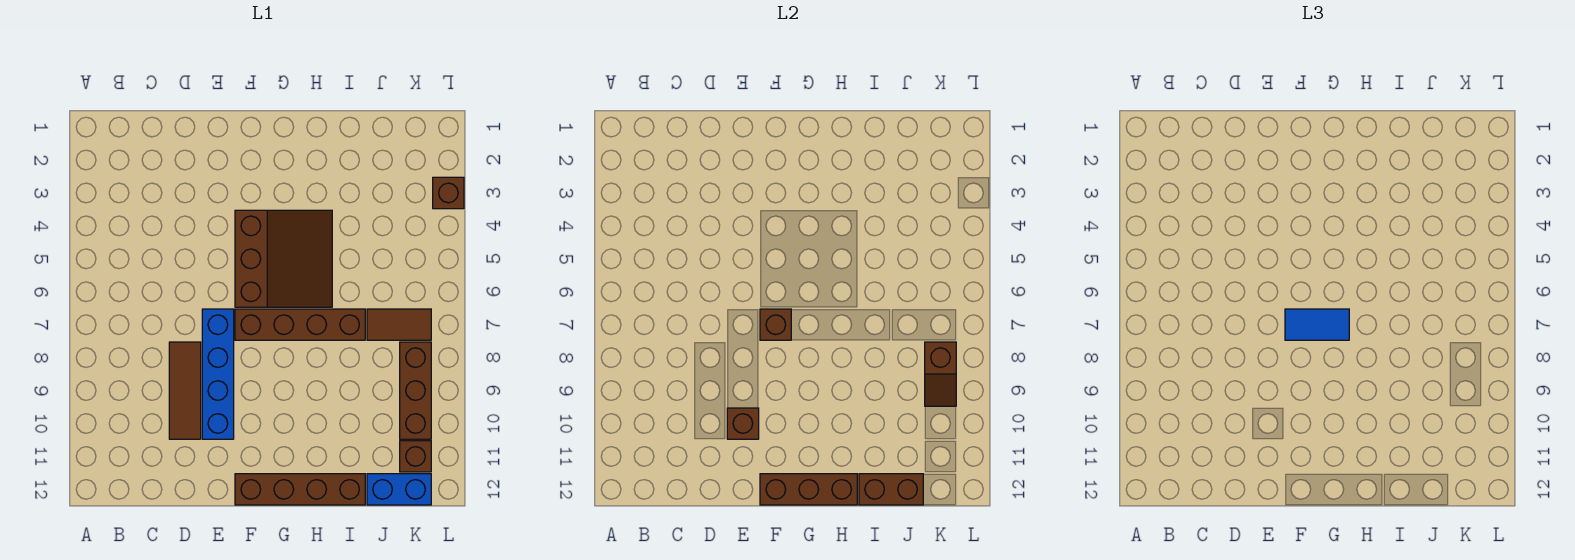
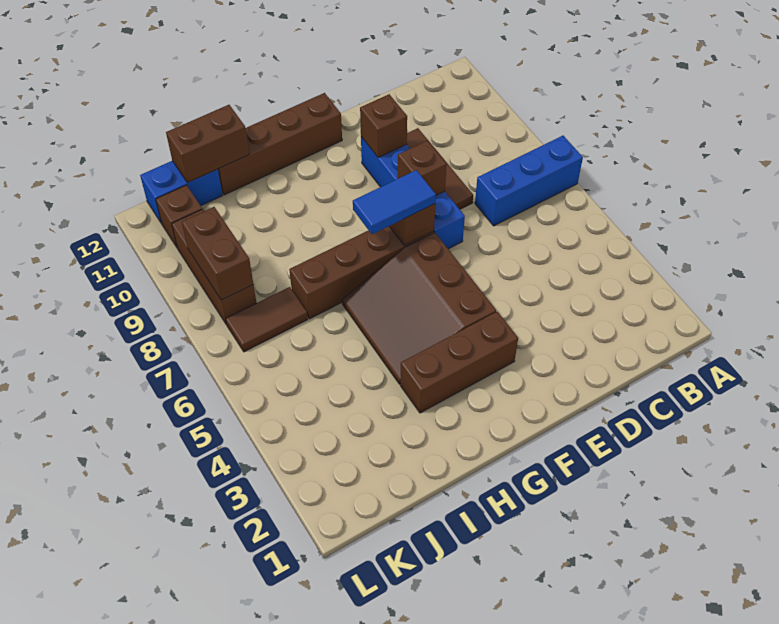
none -> blue 1x3 brick [475,136,583,226]
brown 1x3 brick [760,474,857,505] -> brown 1x3 brick moved to [400,312,518,413]
brown 1x2 slope [925,342,956,406] -> brown 1x2 brick [182,207,253,300]
brown 1x1 brick [433,177,464,209] -> brown 1x1 brick moved to [398,141,447,195]

